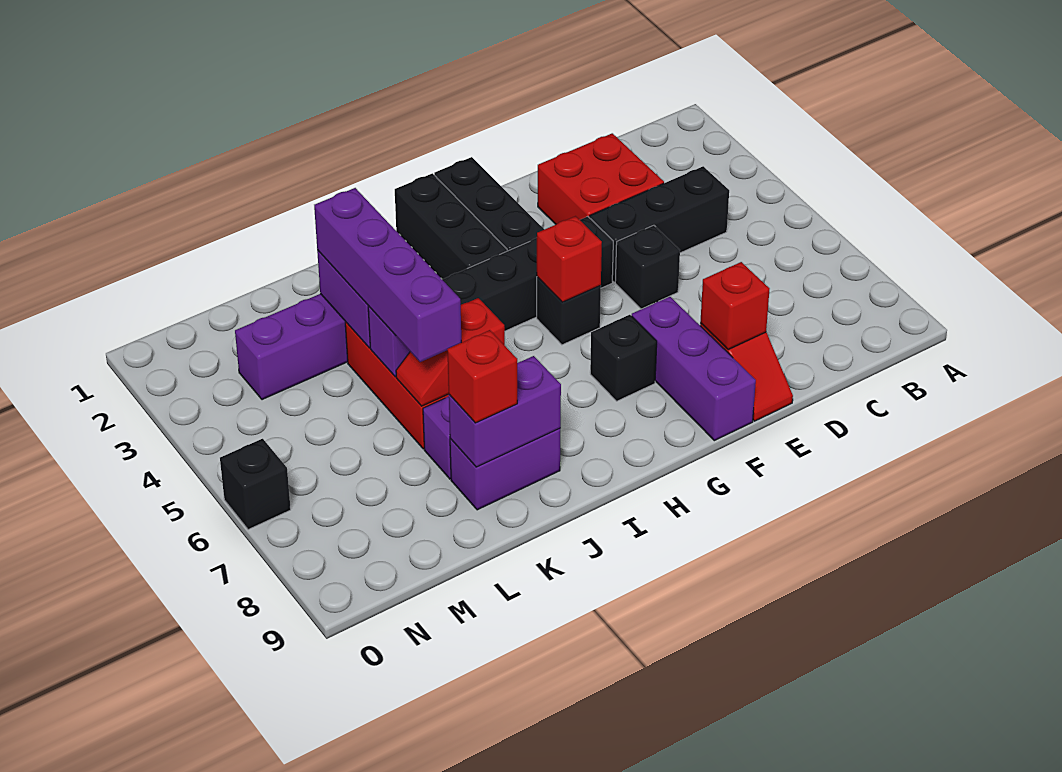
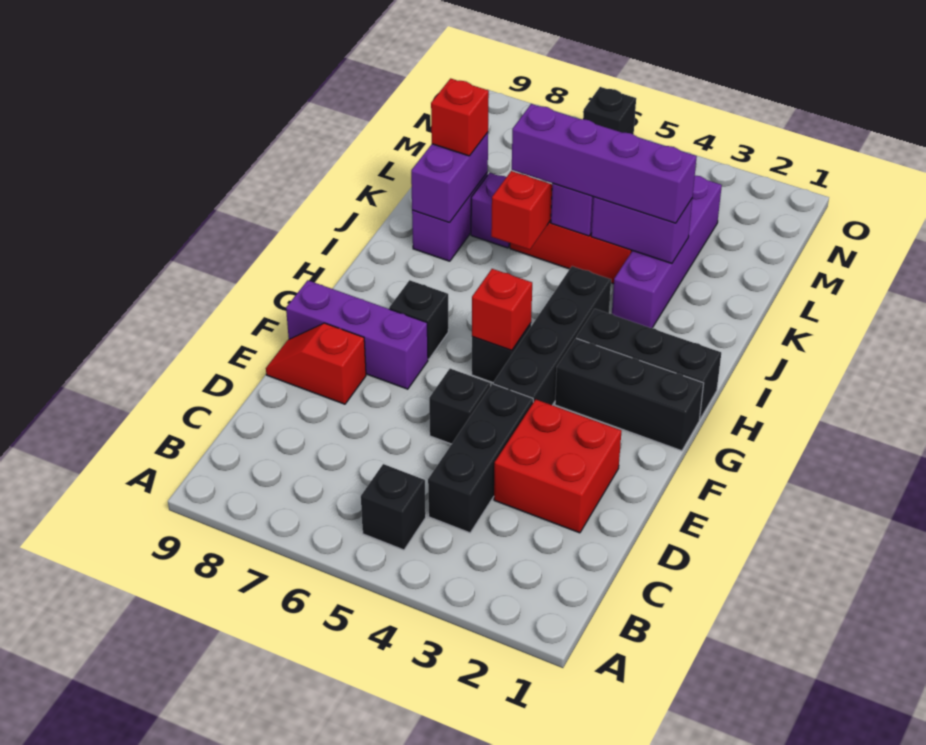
none -> black 1x1 brick [361,464,426,550]
red 1x1 brick [700,262,769,350] -> none

